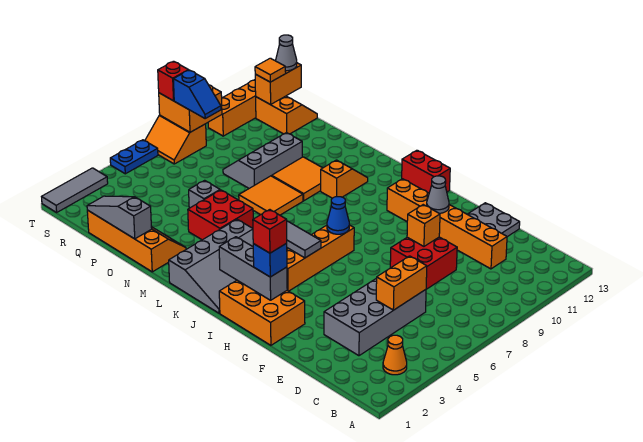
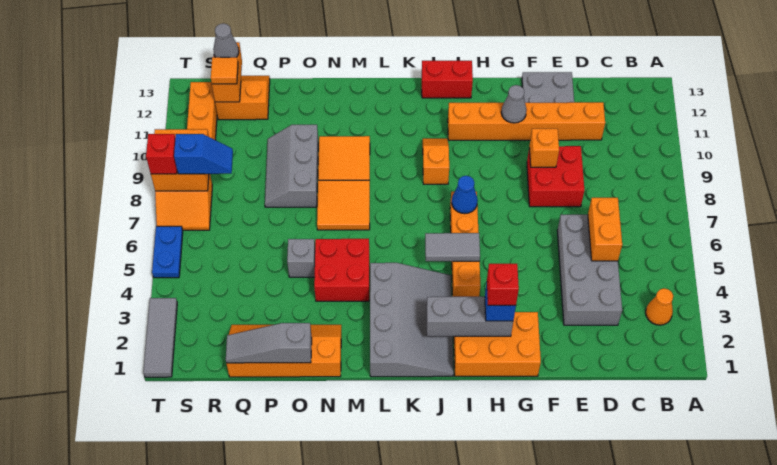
orange 1x2 slope [321,160,368,198] -> orange 1x2 slope moved to [423,138,449,184]

